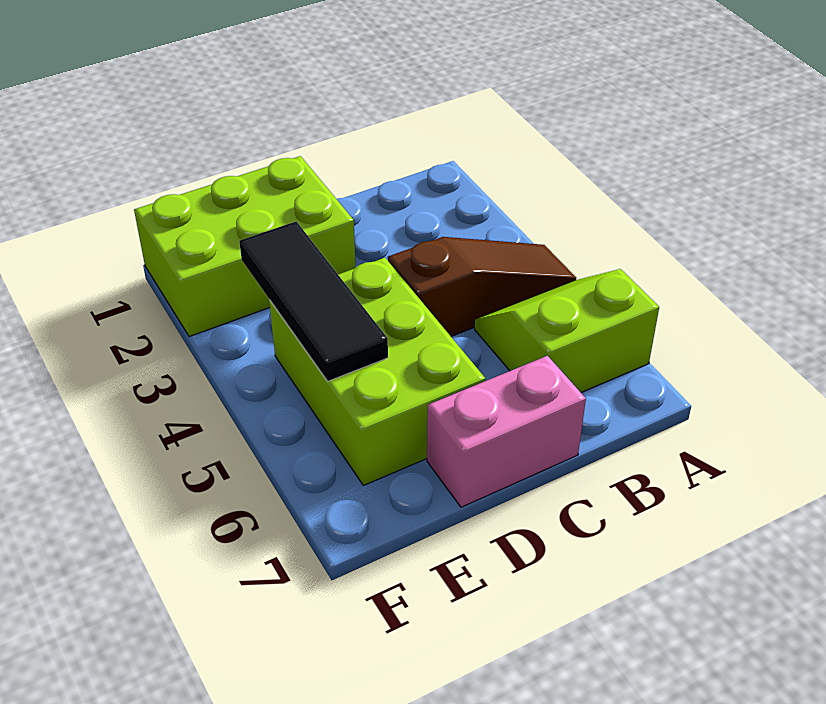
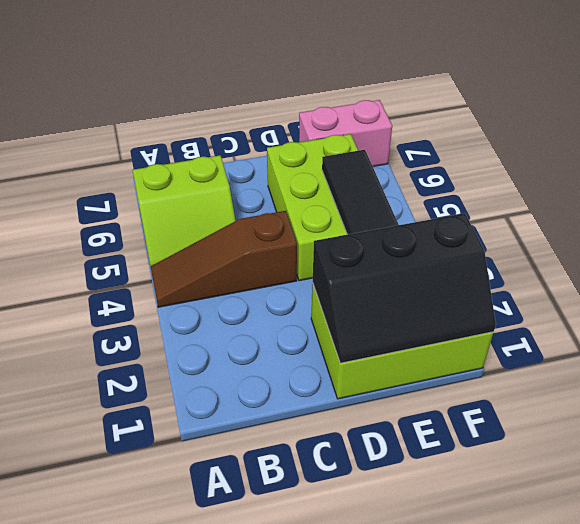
pink 1x2 brick [427,356,586,507] -> pink 1x2 brick moved to [299,100,392,166]
none -> black 2x3 slope [313,213,496,363]

